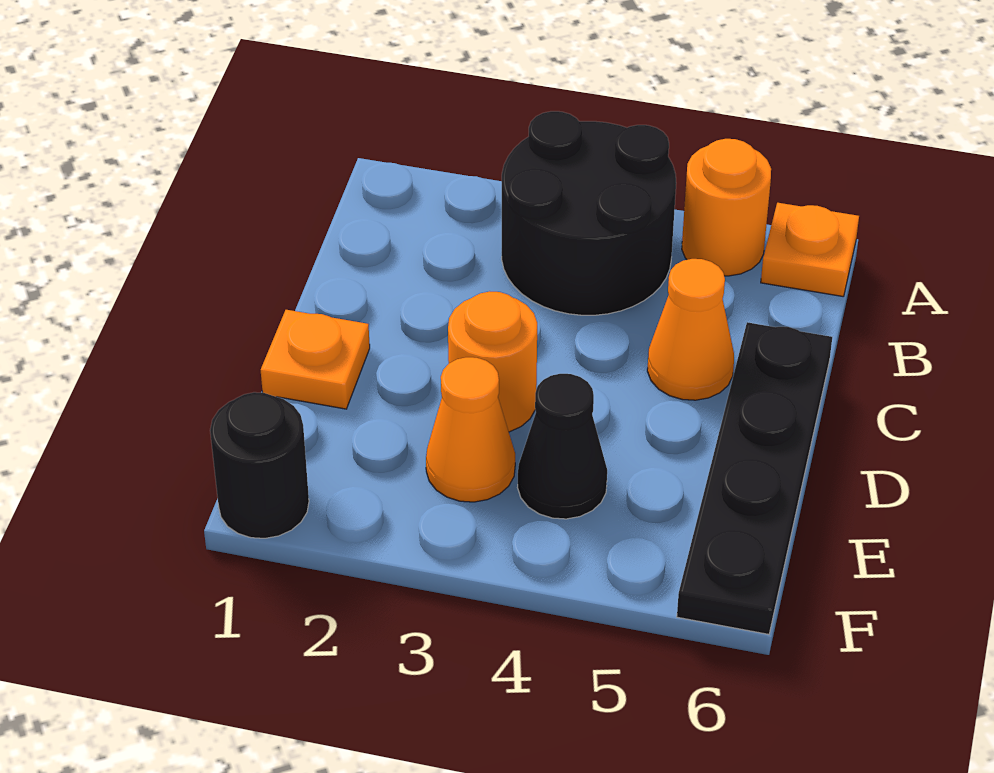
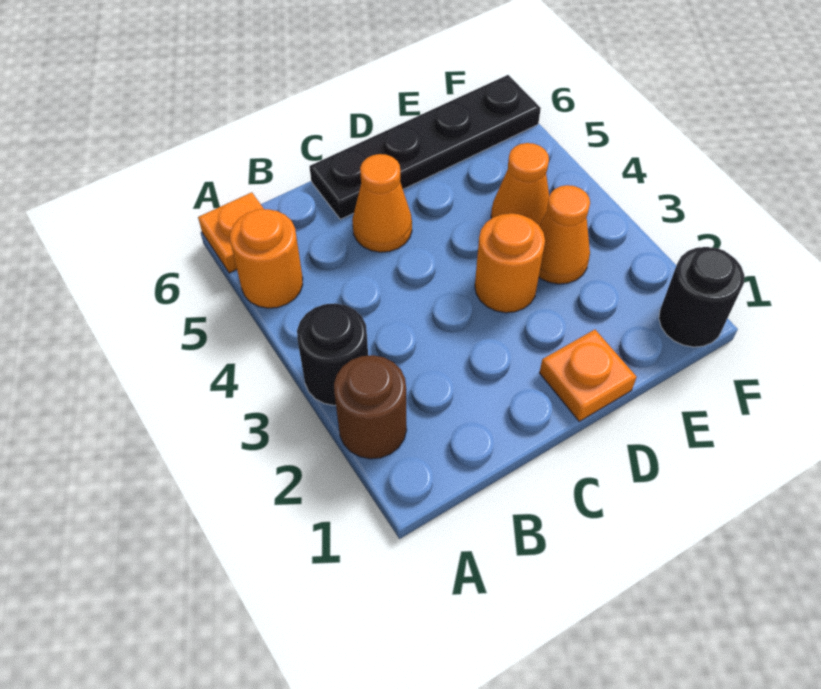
none -> brown 1x1 round brick [334,355,407,459]
black 2x2 round brick [502,111,676,315] -> black 1x1 round brick [297,303,368,405]
black 1x1 cone [518,374,607,519] -> orange 1x1 cone [491,143,549,225]

